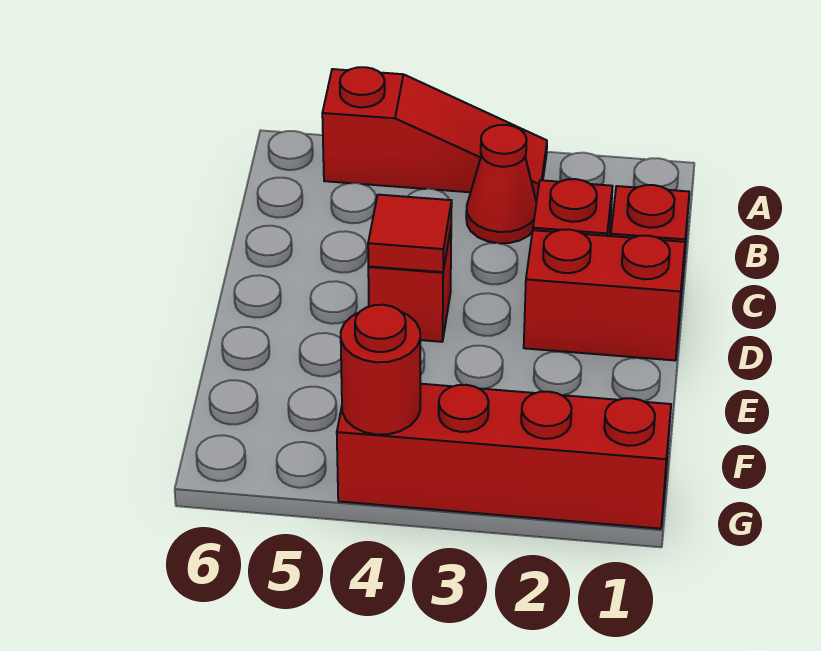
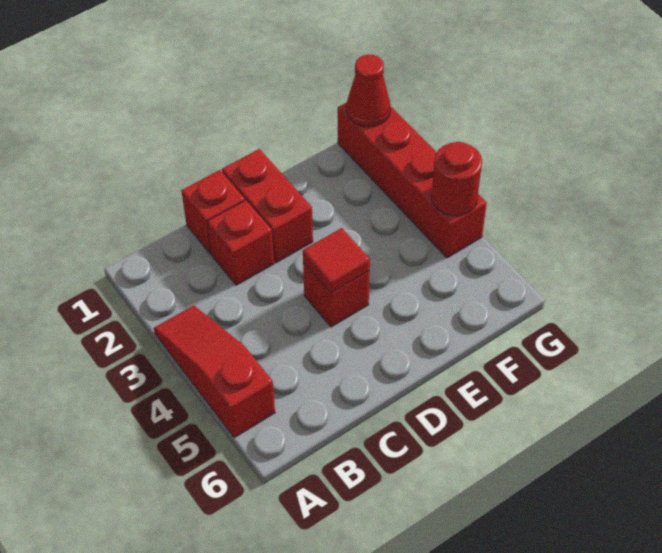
red 1x1 cone [466,125,536,243] -> red 1x1 cone moved to [346,55,391,127]

